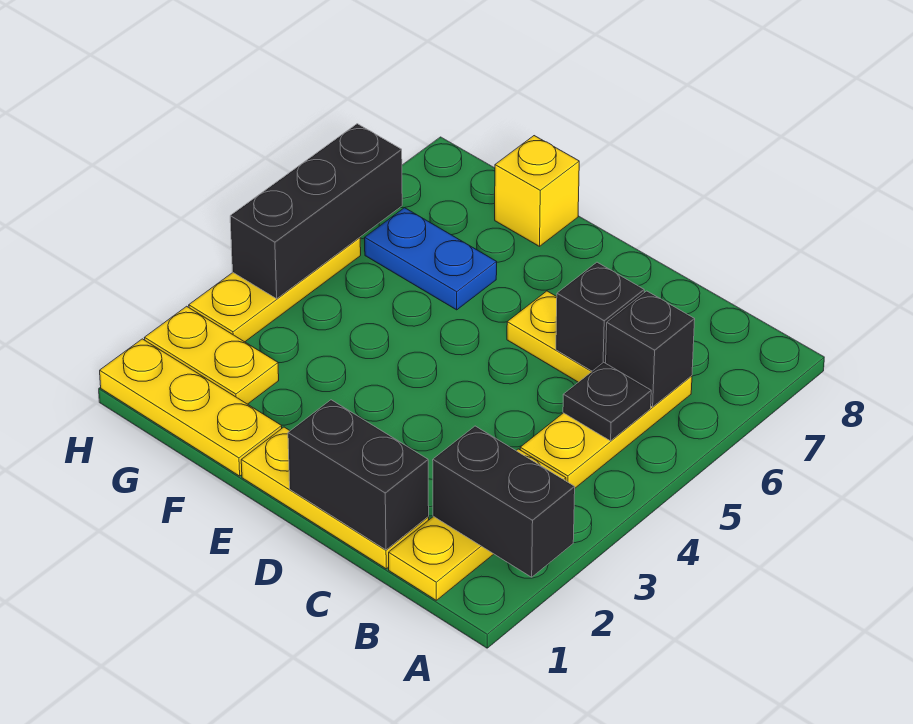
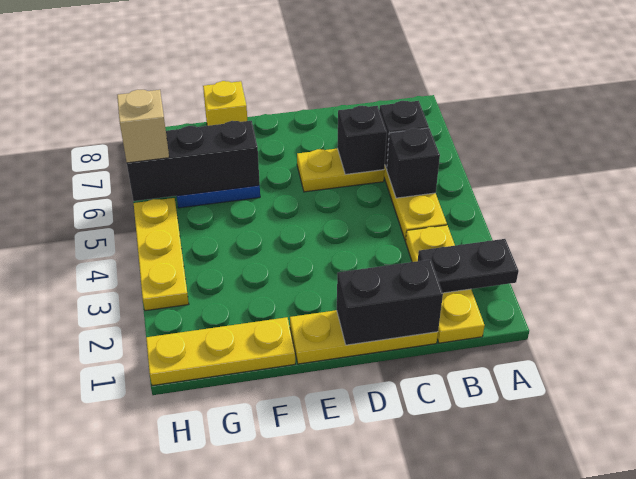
black 1x2 brick [433,426,575,577] -> black 1x2 plate [418,239,519,293]
black 1x1 plate [563,362,651,441] -> black 1x1 brick [387,128,440,198]
yellow 1x2 plate [144,306,279,404] -> none
black 1x3 brick [230,124,402,299] -> black 1x3 brick turned to [127,121,260,201]
none -> tan 1x1 brick [117,90,169,163]

